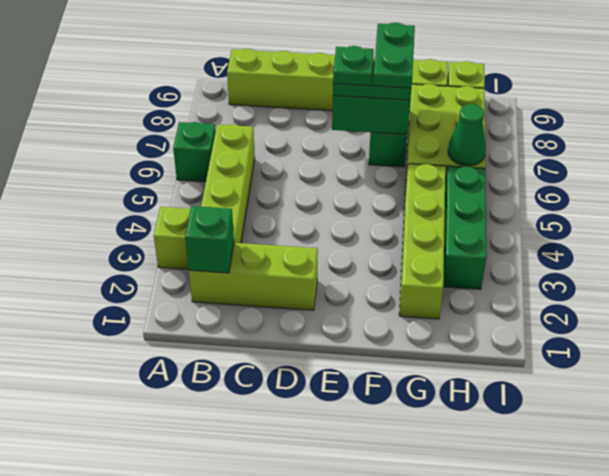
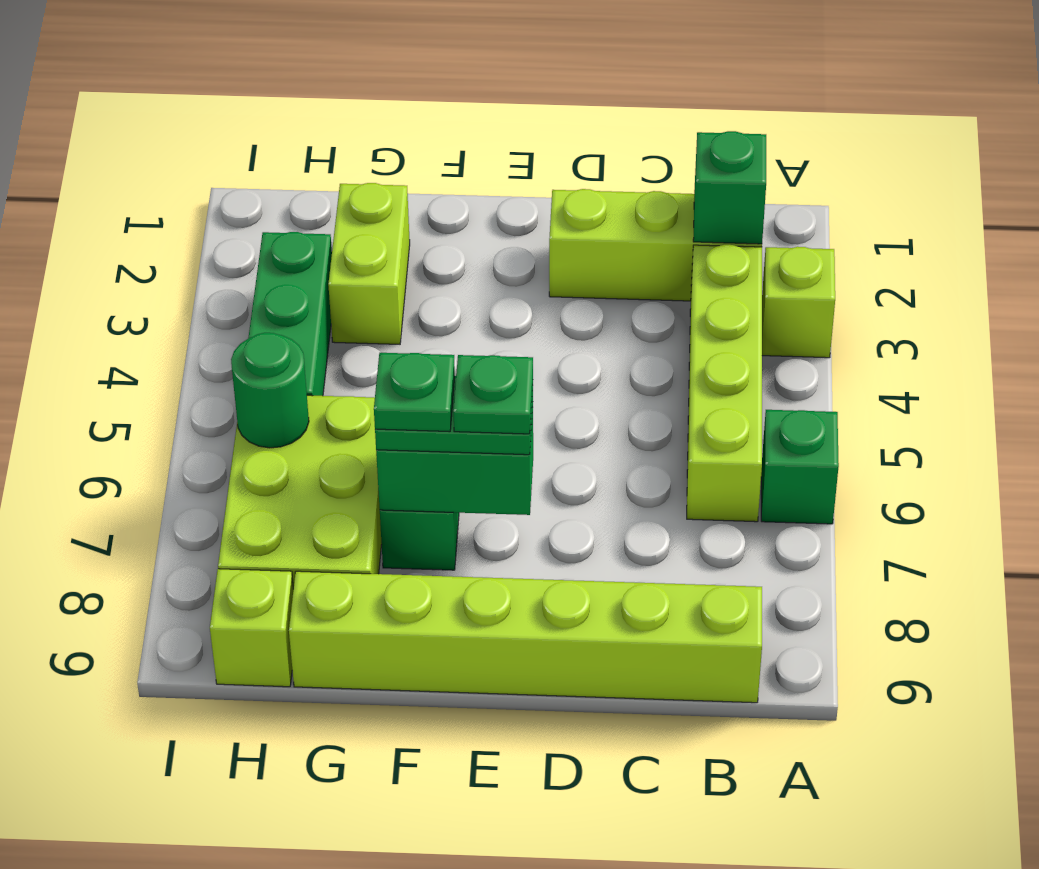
green 1x2 plate [373,23,415,88] -> green 1x1 plate [374,353,455,432]
lime 1x4 brick [399,164,446,319] -> lime 1x2 brick [328,183,410,344]
green 1x1 cone [448,104,486,166] -> green 1x1 round brick [231,333,309,448]

